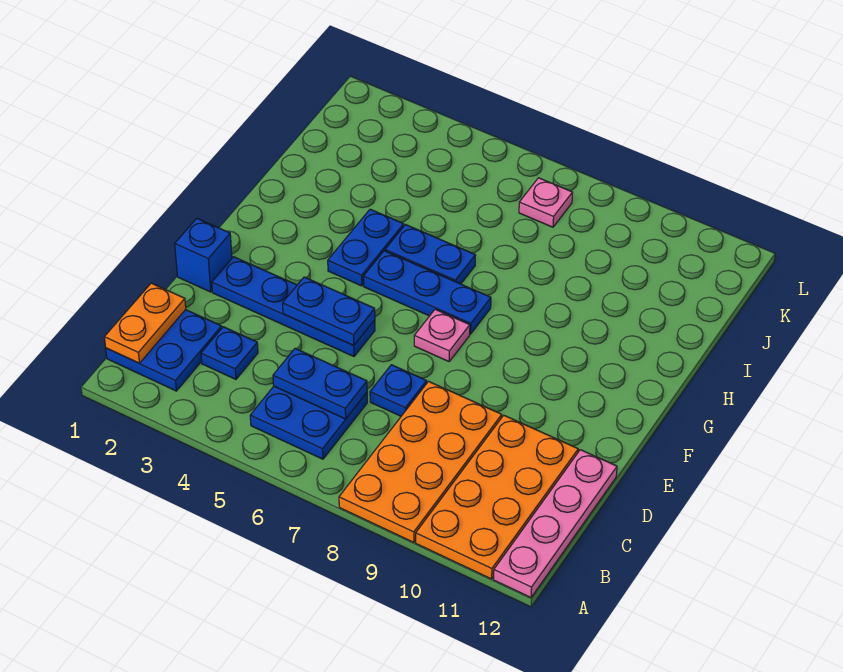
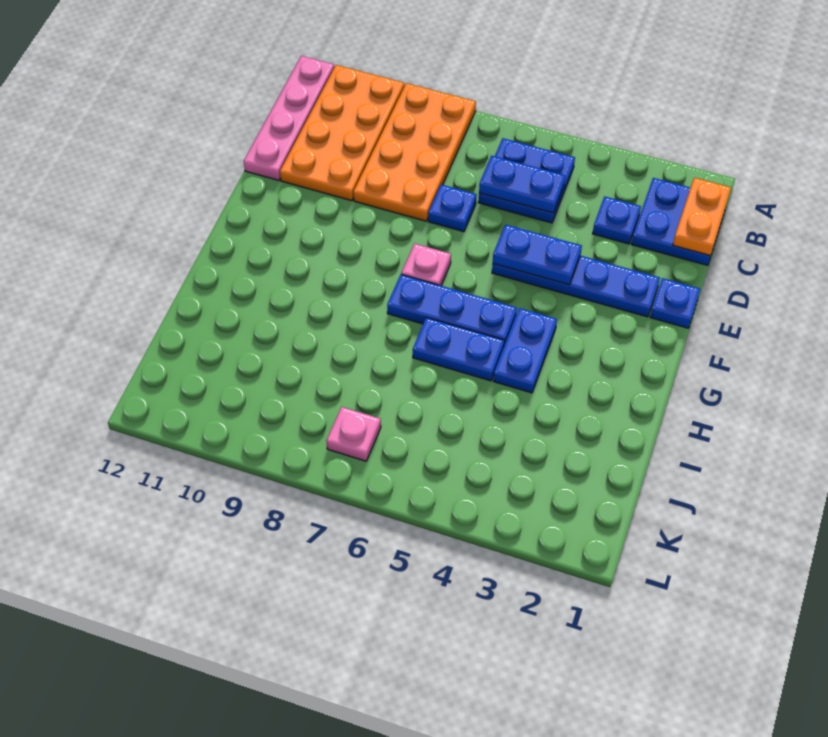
blue 1x1 brick [175,219,232,292] -> blue 1x1 plate [650,278,700,328]

